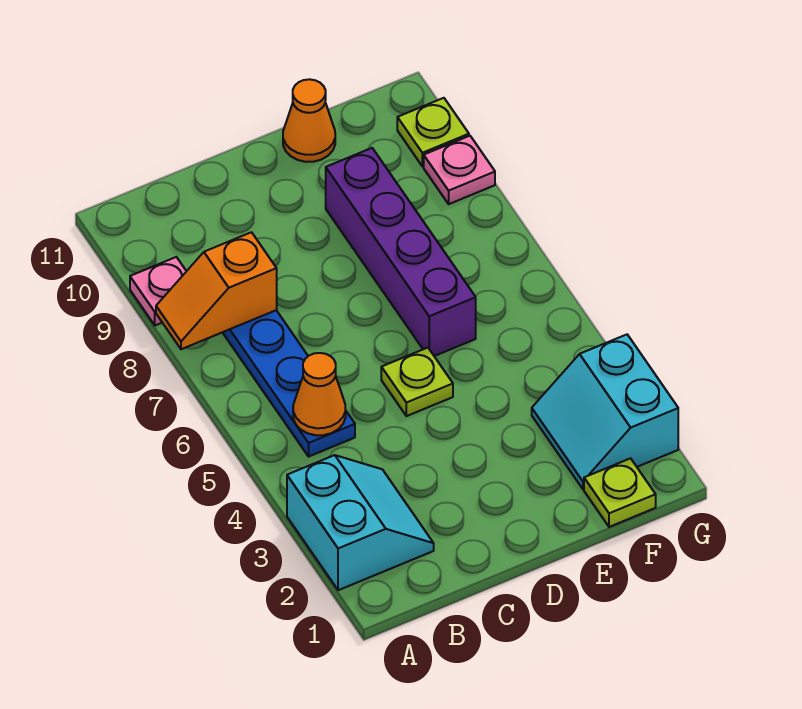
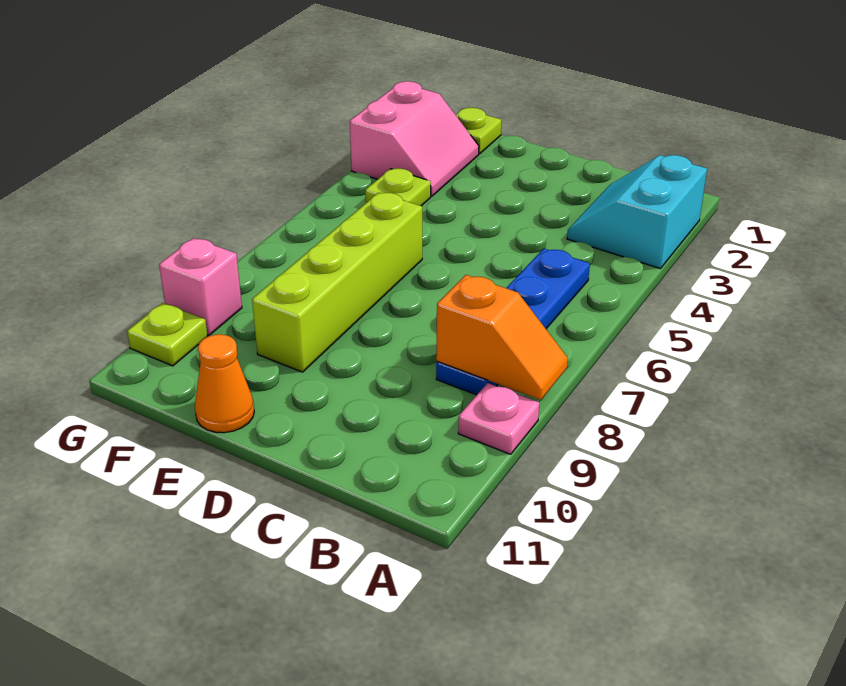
orange 1x1 cone [293,353,346,435] -> none
lime 1x1 plate [381,348,453,416] -> lime 1x1 plate moved to [365,168,431,206]
purple 1x4 brick [326,148,476,356] -> lime 1x4 brick [252,193,422,372]
cyan 2x2 slope [532,335,678,489] -> pink 2x2 slope [350,81,479,196]
pink 1x1 plate [424,136,495,204] -> pink 1x1 brick [159,238,242,335]

